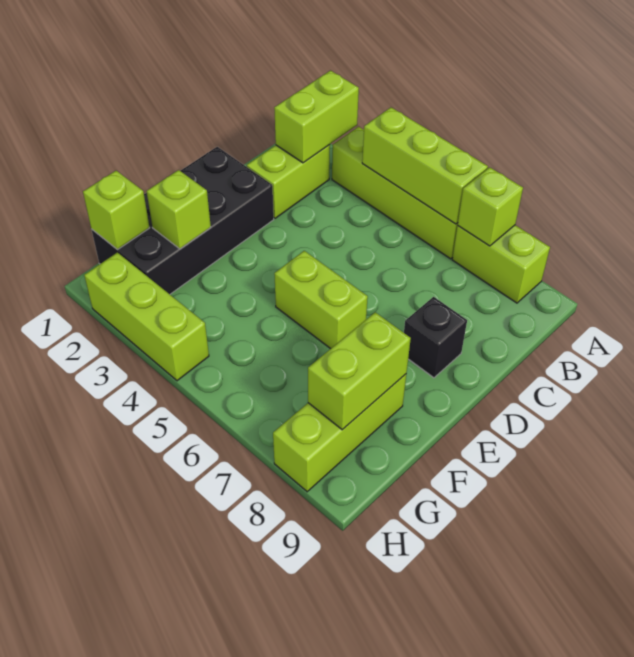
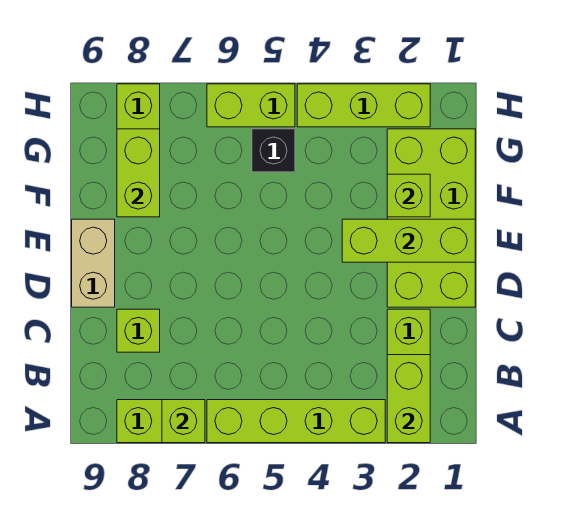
lime 1x3 brick [362,107,488,224] -> lime 1x3 brick moved to [342,219,475,262]
black 2x4 brick [91,147,274,294] -> lime 2x4 brick [387,129,475,307]
black 1x1 brick [404,297,467,378] -> black 1x1 brick moved to [252,129,295,172]
none -> tan 1x2 brick [72,219,115,307]
lime 1x2 brick [274,251,368,349] -> lime 1x2 brick moved to [207,84,295,127]
lime 1x1 brick [83,171,150,250] -> lime 1x1 brick moved to [117,309,160,352]

